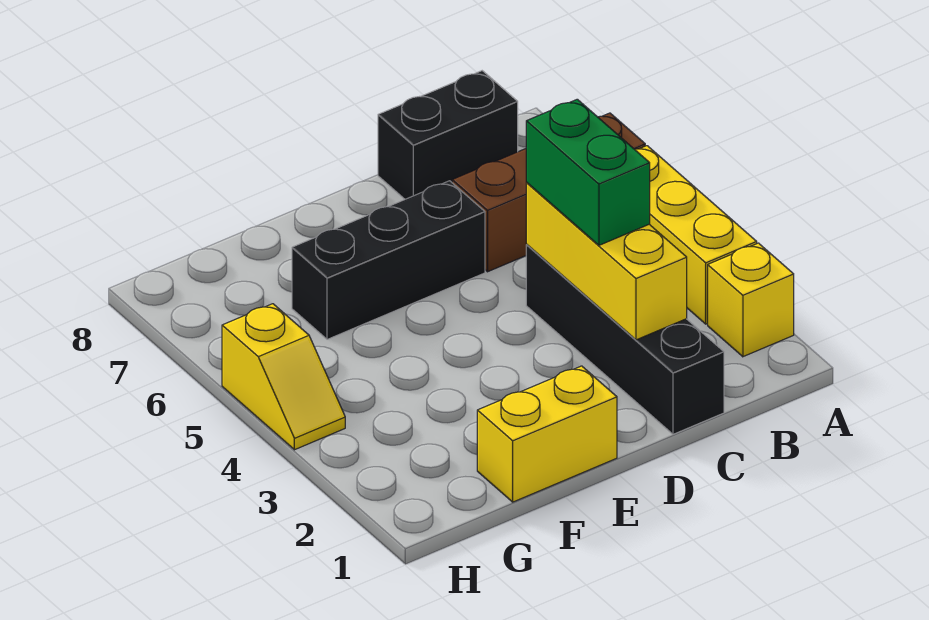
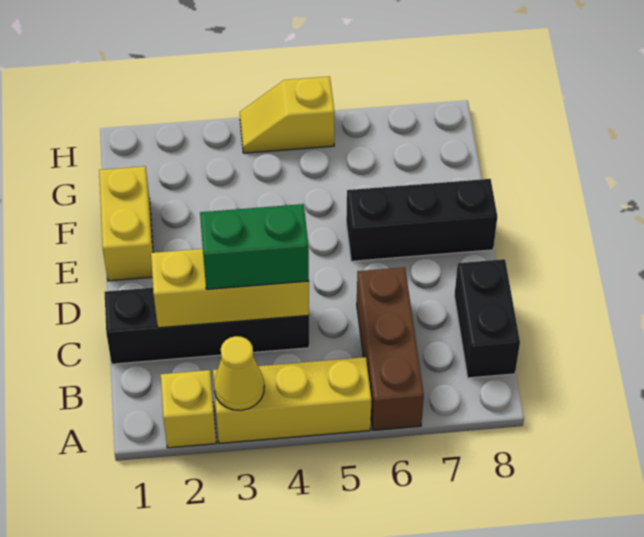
none -> yellow 1x1 cone [214,336,264,410]
black 1x3 brick [292,181,485,339] -> black 1x3 brick turned to [346,179,497,261]

